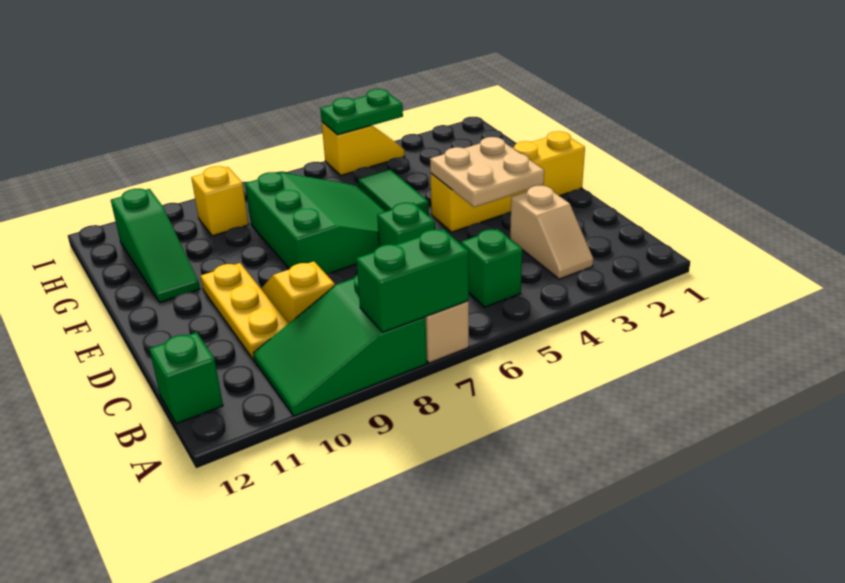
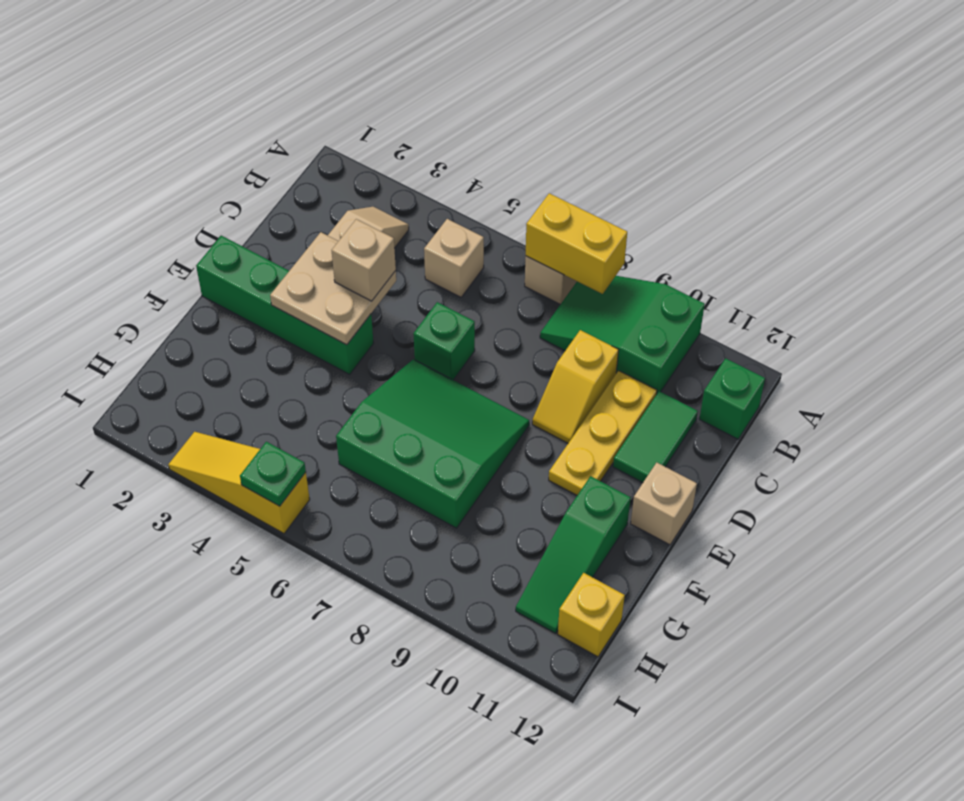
green 1x2 brick [356,229,469,332] -> yellow 1x2 brick [526,193,627,294]
green 2x3 slope [253,275,427,416] -> green 2x3 slope turned to [540,276,705,393]
green 1x1 brick [461,229,522,307] -> tan 1x1 brick [424,219,484,297]
none -> tan 1x1 brick [331,219,396,301]
yellow 1x4 brick [430,131,585,232] -> green 1x4 brick [196,236,374,374]
green 3x3 slope [245,172,385,274] -> green 3x3 slope turned to [336,359,529,528]
none -> tan 1x1 brick [631,463,697,545]
green 1x2 tile [358,169,429,215] -> green 1x2 tile moved to [613,391,698,483]
green 1x3 slope [111,189,200,303] -> green 1x3 slope turned to [516,476,631,633]
yellow 1x1 brick [191,166,249,236] -> yellow 1x1 brick moved to [558,573,625,657]
yellow 1x2 slope [322,122,405,175] -> yellow 1x3 slope [168,432,310,533]
green 1x2 plate [320,89,403,135] -> green 1x1 plate [240,442,306,506]

